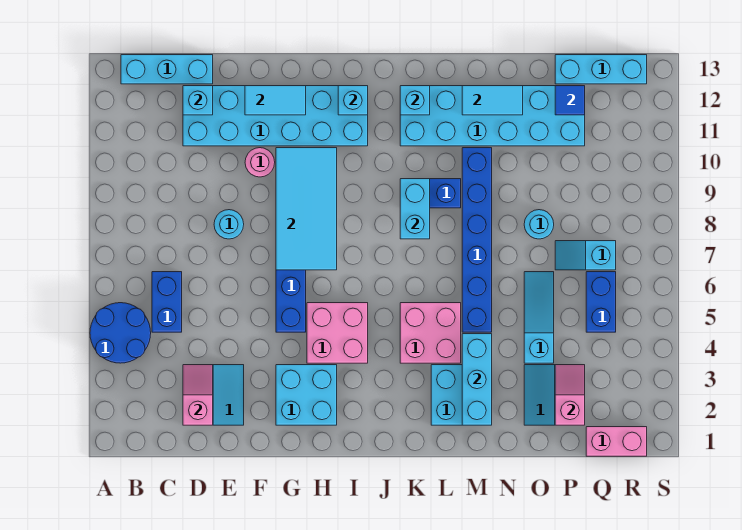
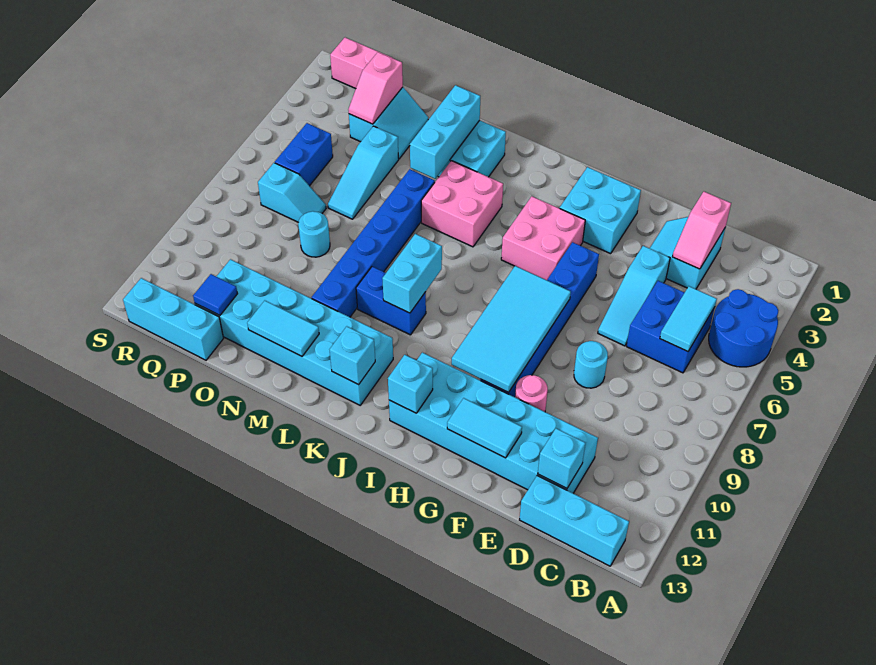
blue 1x2 brick [152,272,182,332] -> blue 2x2 brick [626,281,715,373]
none -> cyan 1x2 tile [660,286,717,351]
none -> cyan 1x3 slope [598,246,670,346]

